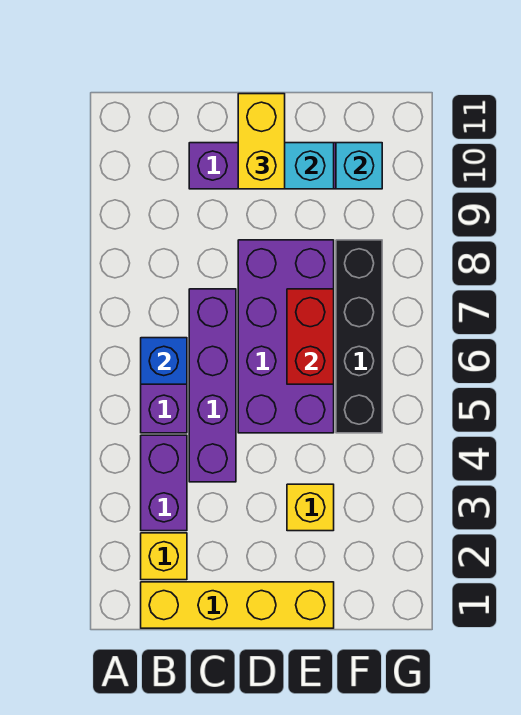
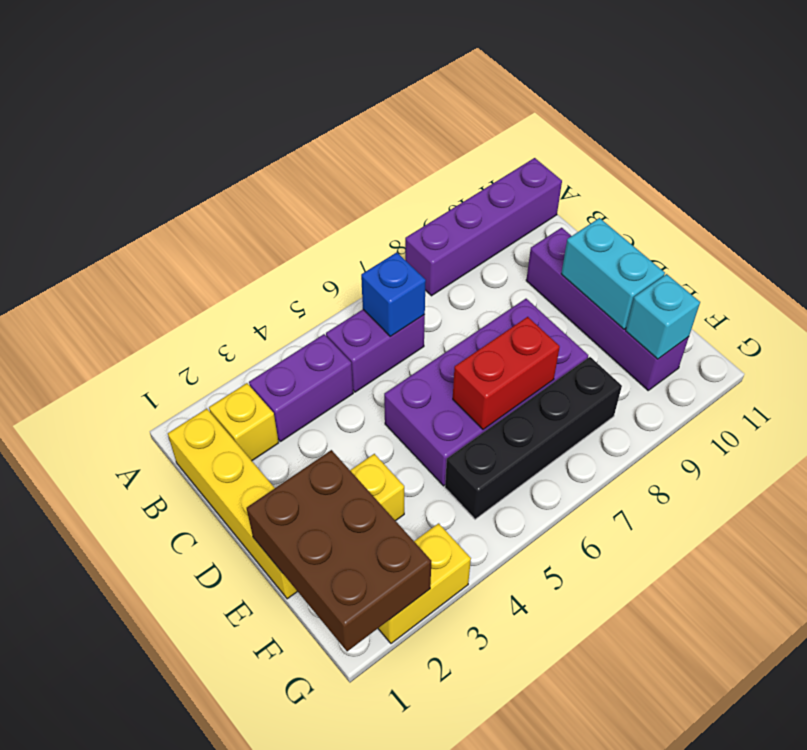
purple 1x4 brick [189,289,236,482] -> purple 1x4 brick moved to [405,158,562,296]
yellow 1x2 brick [238,94,285,189] -> yellow 1x2 brick moved to [378,523,471,643]
none -> brown 2x3 brick [247,450,431,651]

